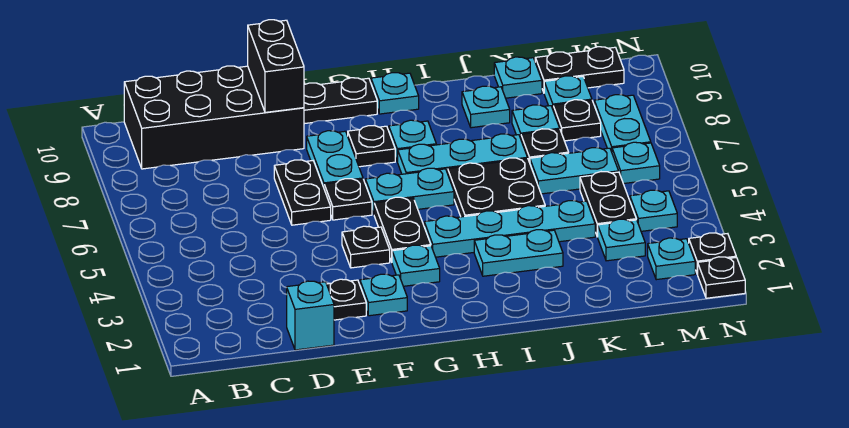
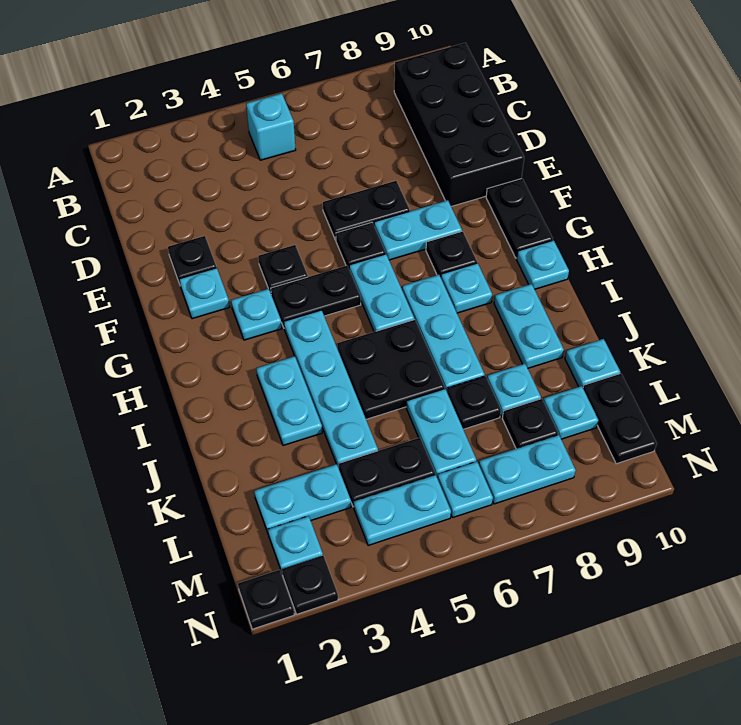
cyan 1x1 brick [287,281,334,350] -> cyan 1x1 brick moved to [246,93,296,160]
black 1x2 brick [248,20,304,112] -> none
cyan 1x1 plate [462,86,510,128] -> cyan 1x2 plate [494,284,564,368]
cyan 1x1 plate [598,219,645,261] -> cyan 1x2 plate [254,464,351,532]
cyan 1x1 plate [630,190,677,231] -> cyan 1x2 plate [354,475,451,546]

